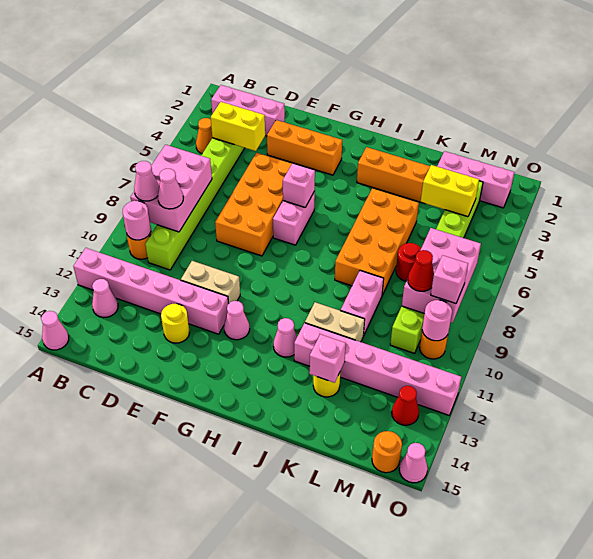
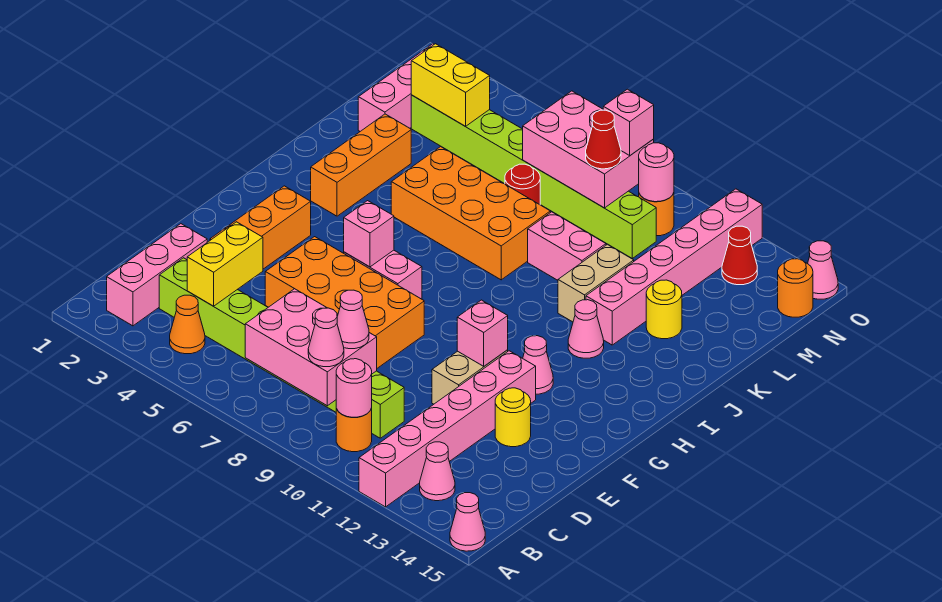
pink 1x1 brick [309,334,346,383] -> pink 1x1 brick moved to [457,300,508,366]
yellow 1x2 brick [421,165,479,217] -> yellow 1x2 brick turned to [411,44,490,126]

